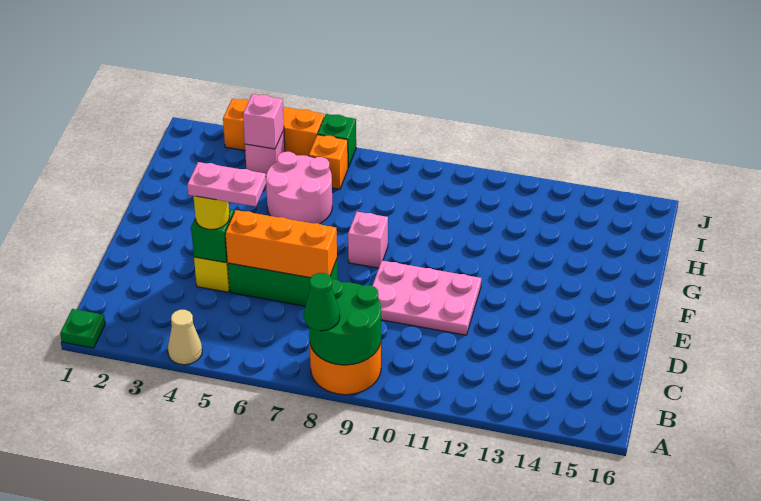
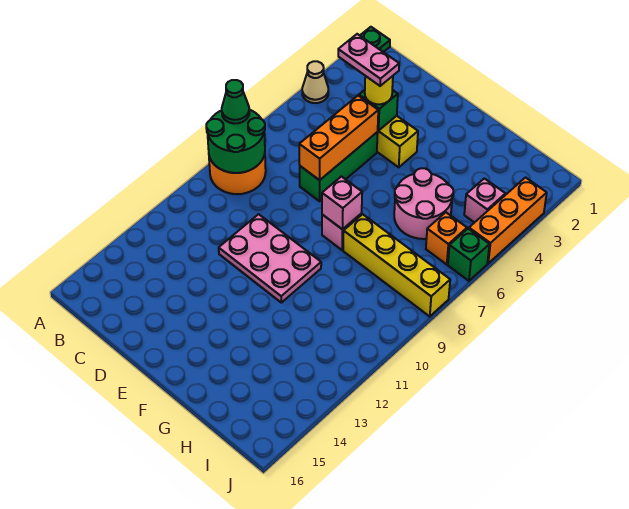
pink 1x2 plate [187,162,266,206] -> pink 1x2 plate turned to [338,34,399,86]
pink 2x3 plate [373,261,481,335] -> pink 2x3 plate turned to [219,214,321,303]
none -> yellow 1x4 brick [343,214,450,316]
pink 1x1 brick [243,94,284,149] -> pink 1x1 brick moved to [322,177,362,229]

